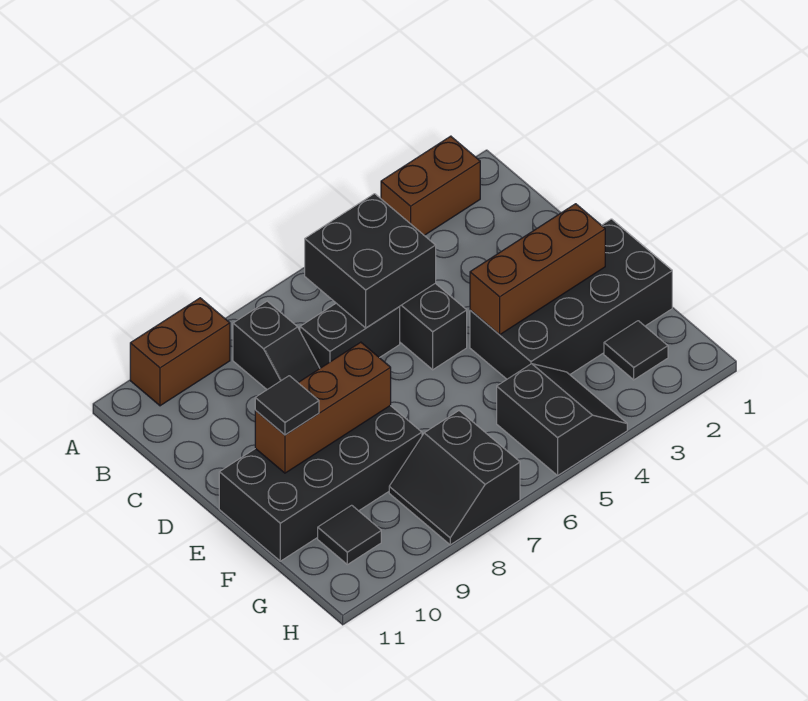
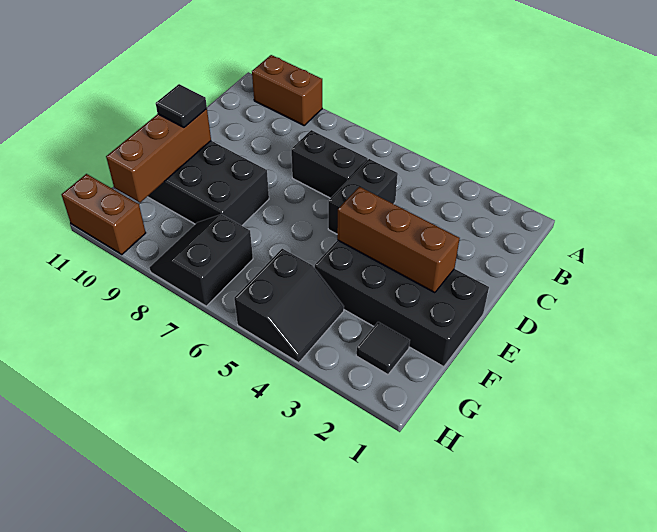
brown 1x2 brick [381,136,480,235] -> brown 1x2 brick moved to [62,174,146,255]
black 2x2 brick [305,194,436,328] -> none
black 1x2 slope [233,301,320,390] -> none
brown 1x3 brick [255,342,391,473] -> brown 1x3 brick turned to [106,109,211,203]
black 1x1 tile [318,505,381,564] -> none

